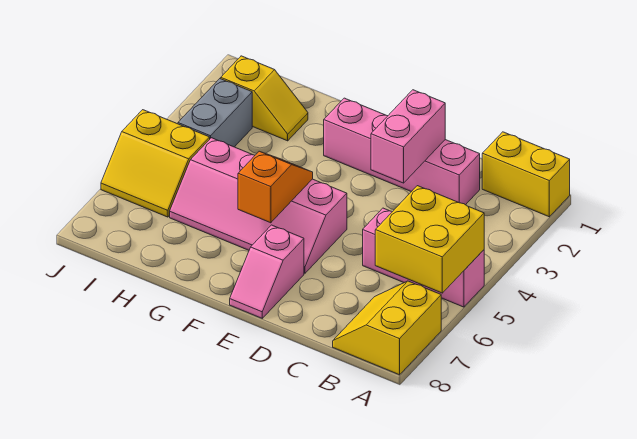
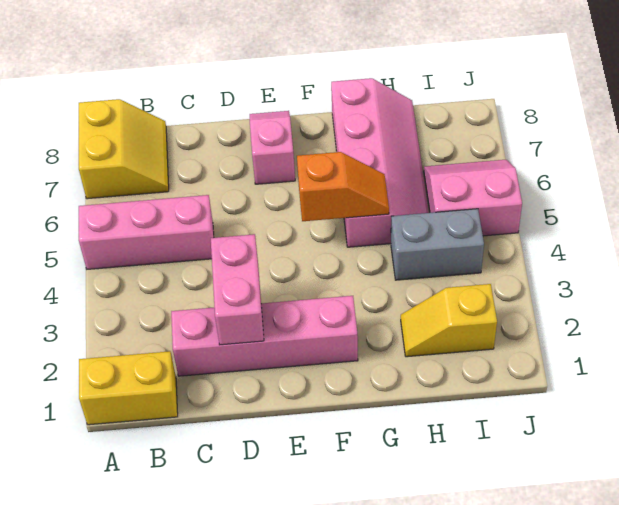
yellow 2x2 brick [375,186,484,293] -> none
pink 2x4 slope [170,138,347,273] -> pink 2x4 slope turned to [331,78,429,247]
orange 1x2 slope [238,151,313,223] -> orange 1x2 slope turned to [297,152,389,221]
grey 1x2 brick [178,79,252,147] -> grey 1x2 brick turned to [391,209,484,280]
yellow 2x2 slope [101,110,210,217] -> pink 2x2 slope [424,160,522,236]

